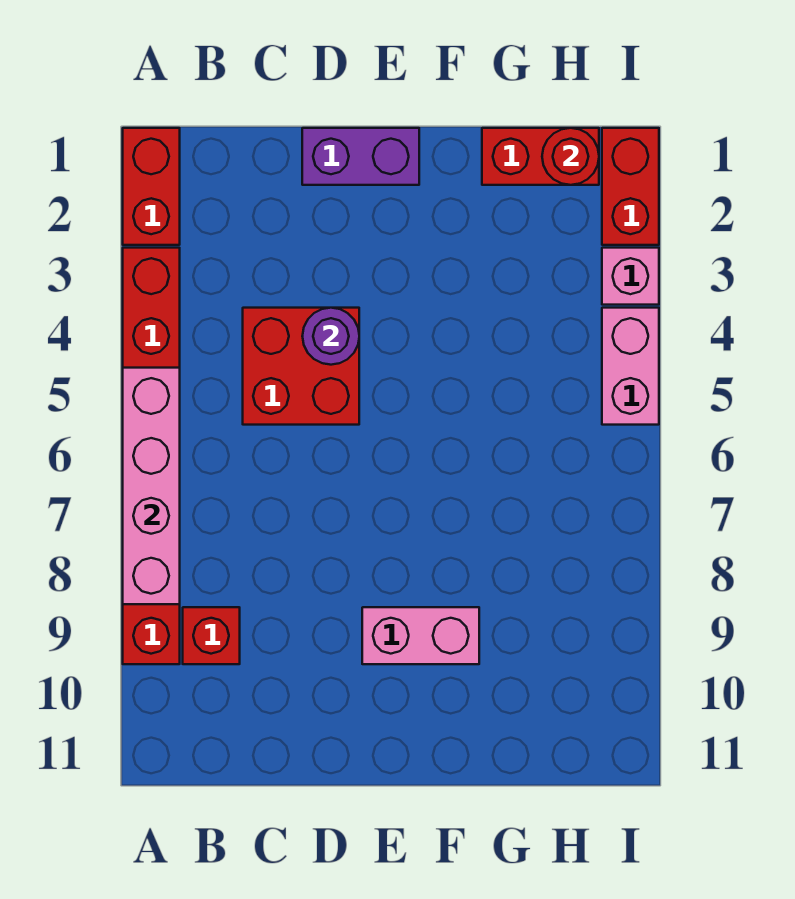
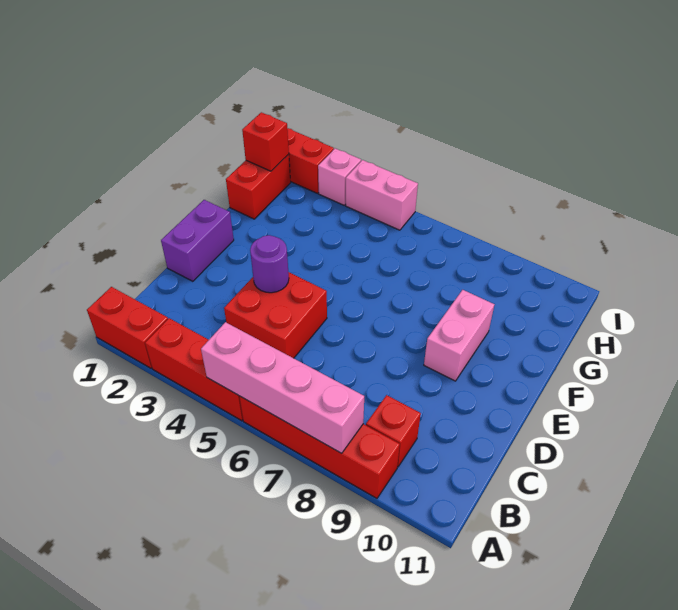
red 1x1 round brick [542,128,599,185] -> red 1x1 brick [242,112,289,171]

